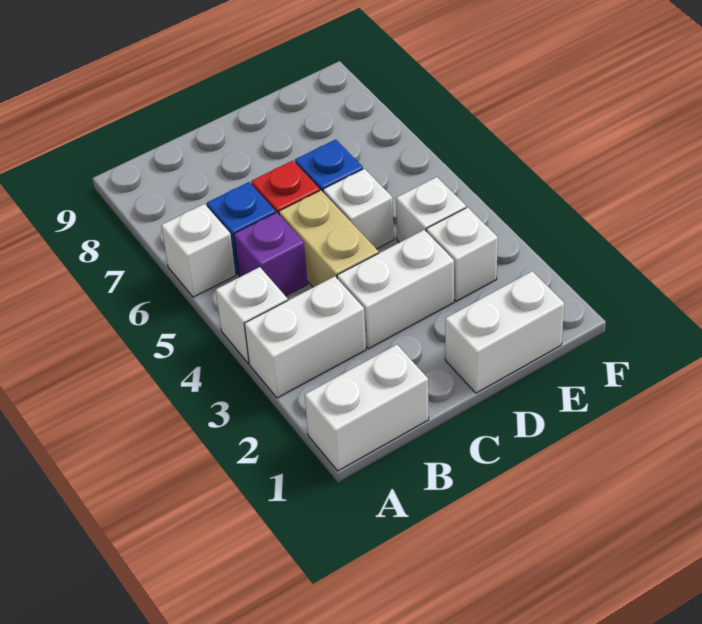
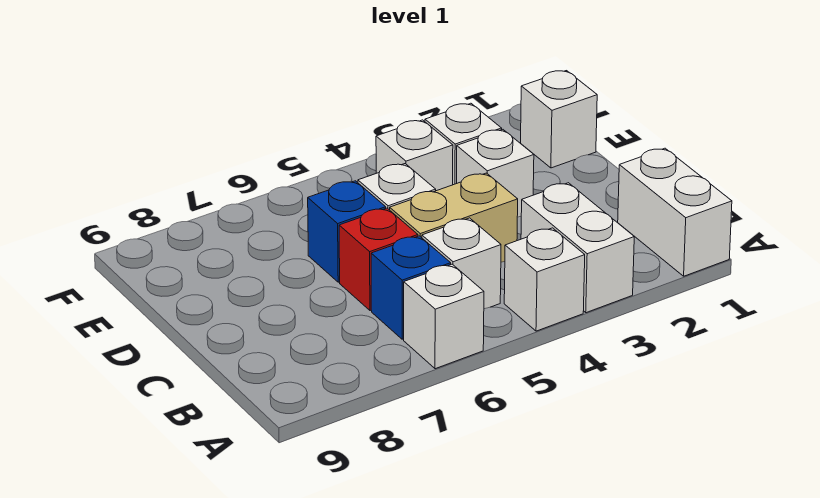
purple 1x1 brick [234,212,307,296] -> white 1x1 brick [422,218,501,309]
white 1x2 brick [337,230,454,349] -> white 1x1 brick [456,130,534,217]
white 1x2 brick [445,271,564,393] -> white 1x1 brick [521,71,597,168]

